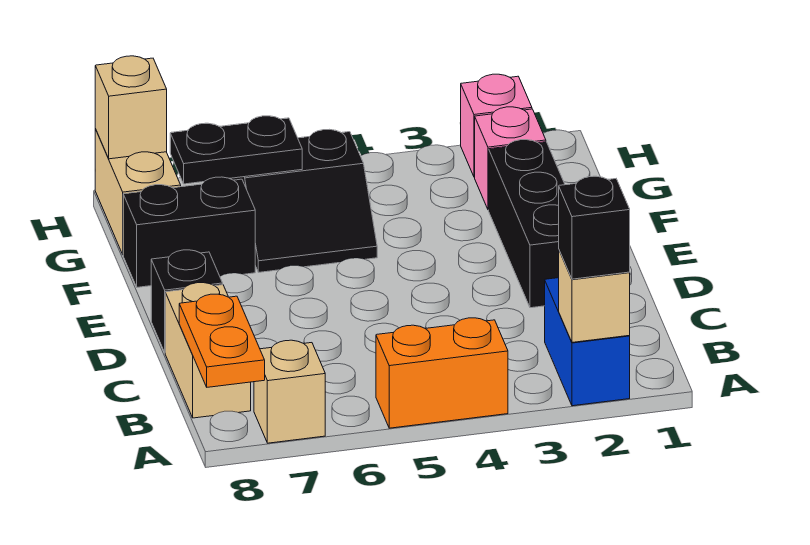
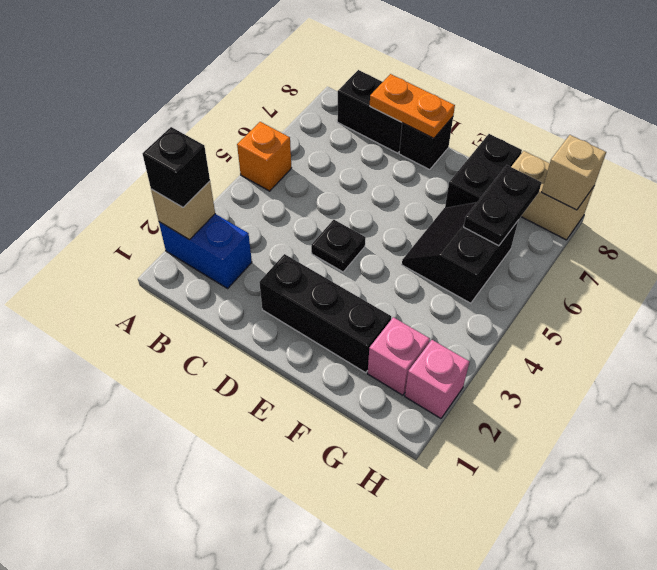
orange 1x2 brick [376,318,508,428] -> orange 1x1 brick [237,122,291,191]
tan 1x1 brick [254,340,325,443] -> none
orange 1x2 plate [179,294,265,387] -> orange 1x2 plate moved to [370,74,455,138]
tan 1x2 brick [165,283,251,418] -> black 1x2 brick [337,70,402,153]
none -> black 1x1 plate [311,220,366,272]

